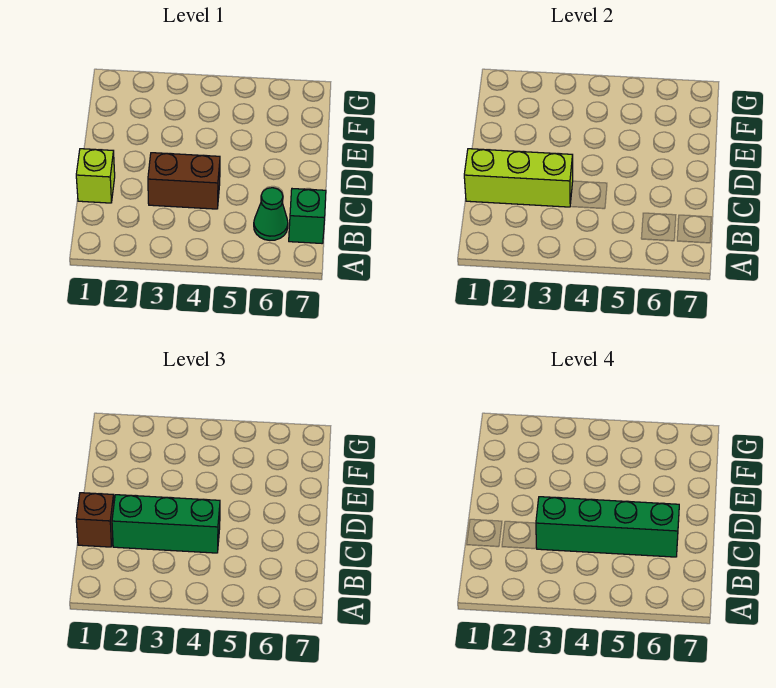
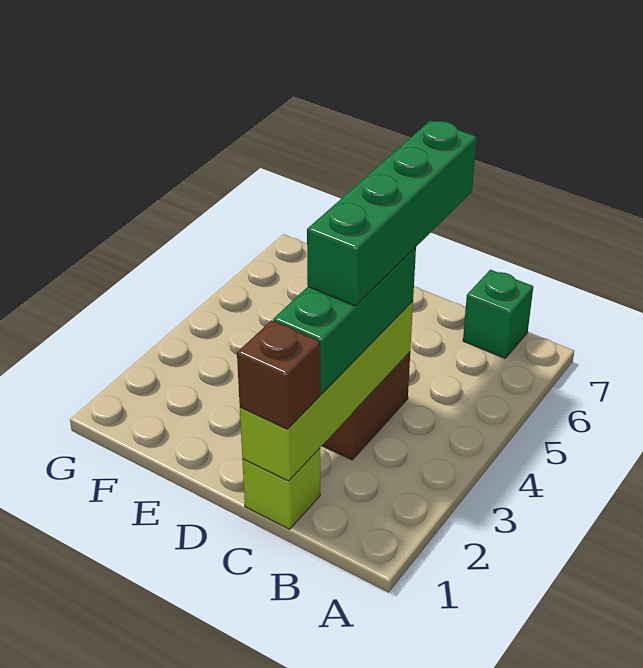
green 1x1 cone [254,188,288,240] -> none
lime 1x3 brick [464,149,573,207] -> lime 1x4 brick [240,301,413,481]

